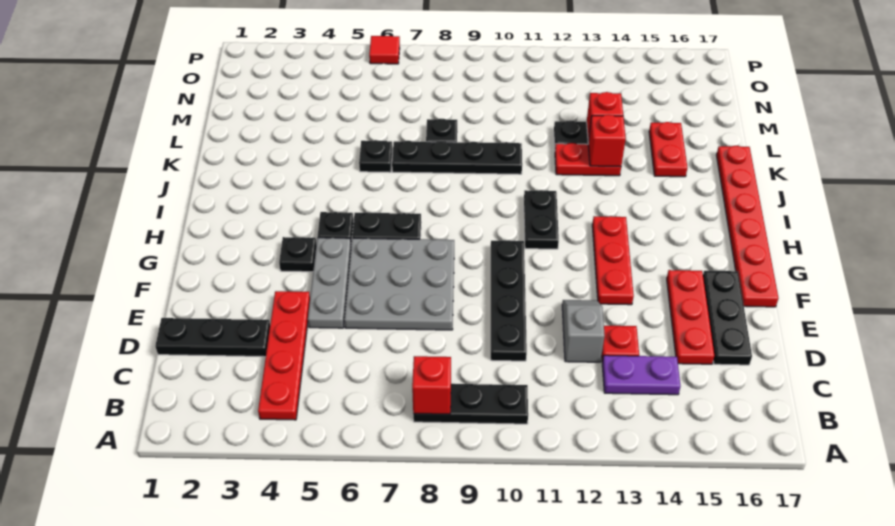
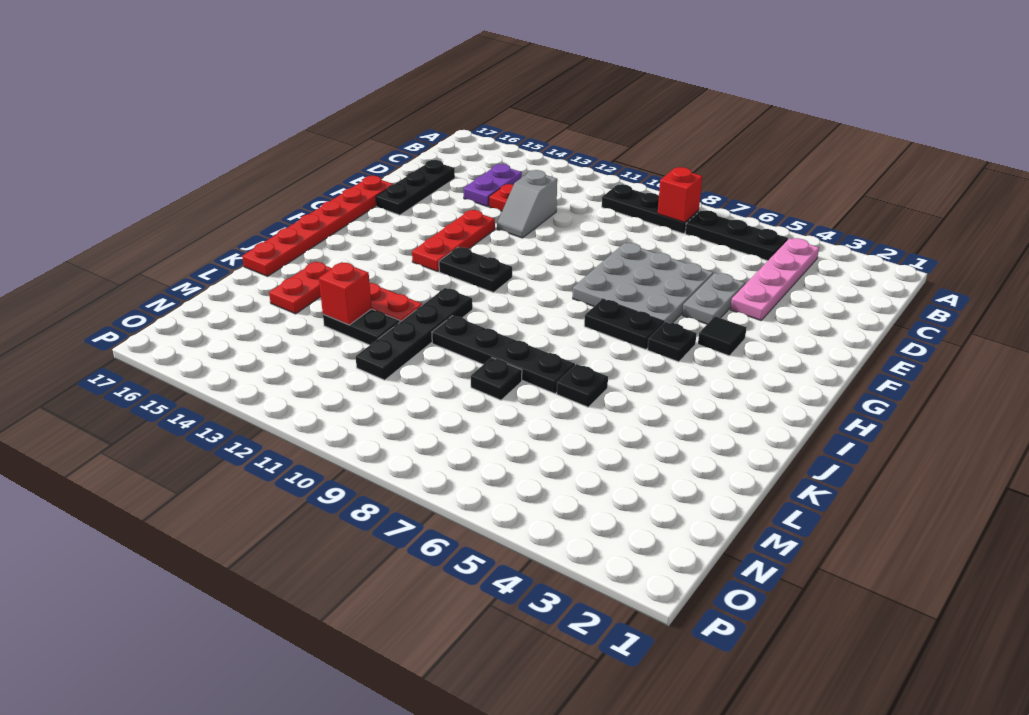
red 1x4 plate [258,291,310,420] -> pink 1x4 plate [730,238,819,320]
purple 1x2 plate [602,355,680,395] -> purple 1x2 plate turned to [463,164,522,207]
black 1x3 plate [155,318,270,357] -> black 1x3 plate moved to [685,210,788,261]
black 1x4 plate [491,241,527,361] -> black 1x4 plate moved to [356,288,473,380]
red 1x3 plate [667,270,714,364] -> none
grey 1x3 plate [308,238,351,328] -> grey 1x2 plate [682,273,745,324]
black 1x1 plate [279,237,317,272] -> black 1x1 tile [698,316,746,356]
black 1x2 plate [524,190,559,249] -> black 1x2 plate turned to [439,247,512,292]
red 1x1 brick [588,115,626,167] -> none
red 1x1 tile [369,36,400,64] -> none

